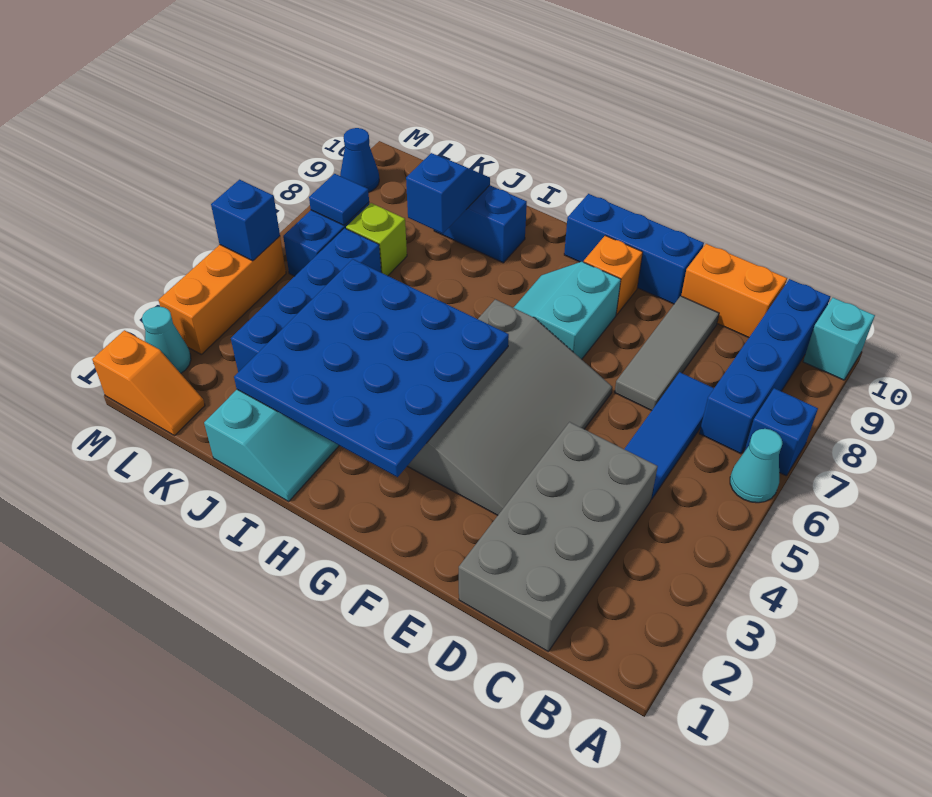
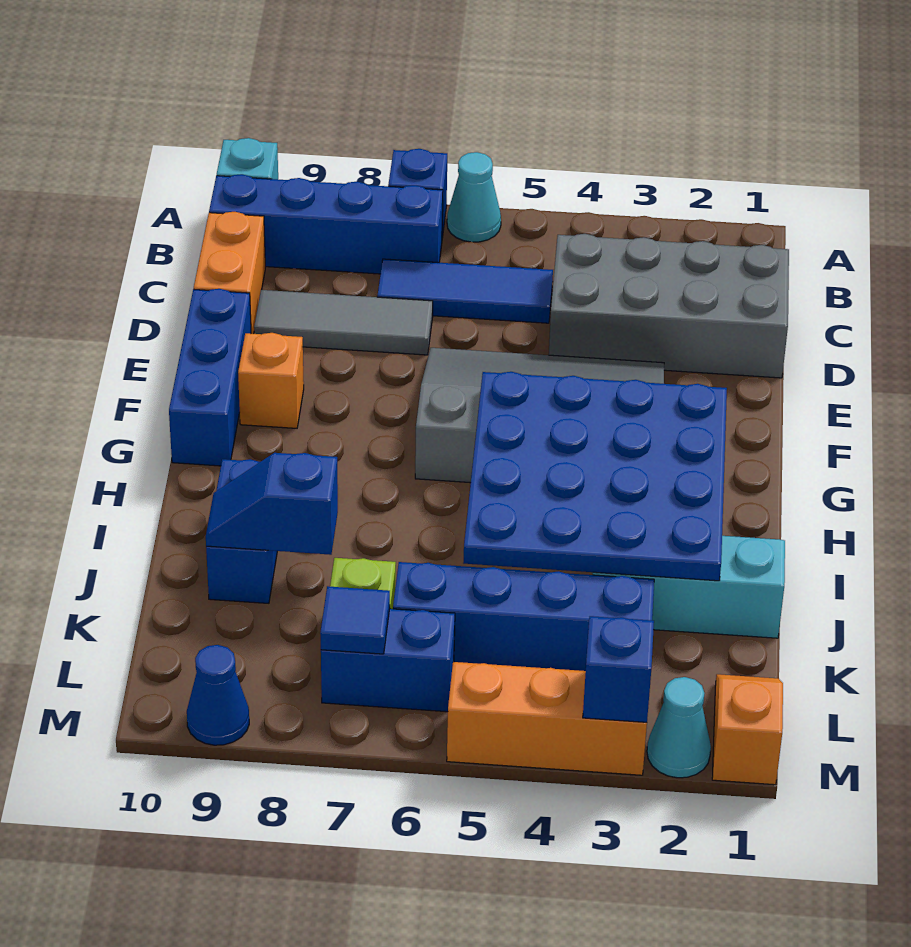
cyan 2x2 slope [514,262,621,359] -> none
blue 1x1 brick [211,180,280,261] -> blue 1x1 brick moved to [583,616,654,722]

